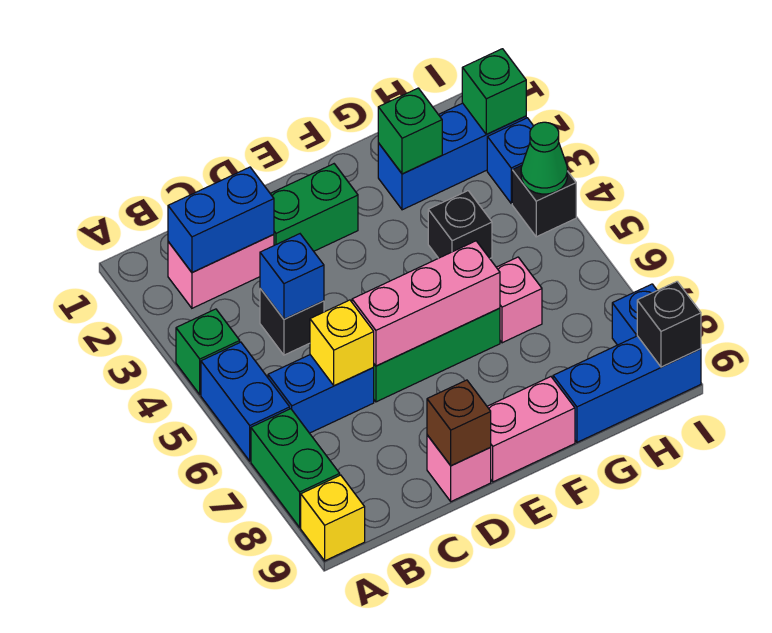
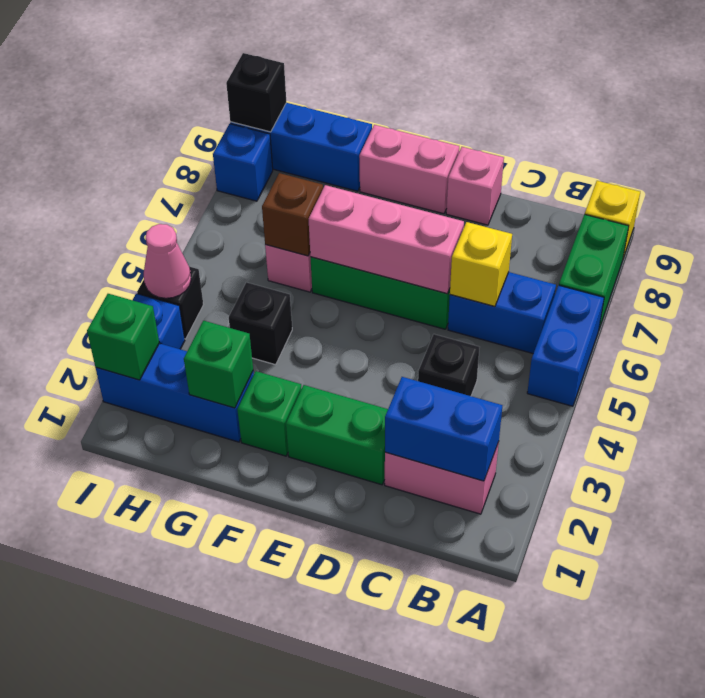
green 1x1 brick [176,309,240,394] -> green 1x1 brick moved to [237,371,302,456]
blue 1x1 brick [260,234,324,319] -> none
brown 1x1 brick [427,380,491,466] -> brown 1x1 brick moved to [262,173,323,256]
green 1x1 cone [521,122,567,194] -> pink 1x1 cone [144,224,191,298]

